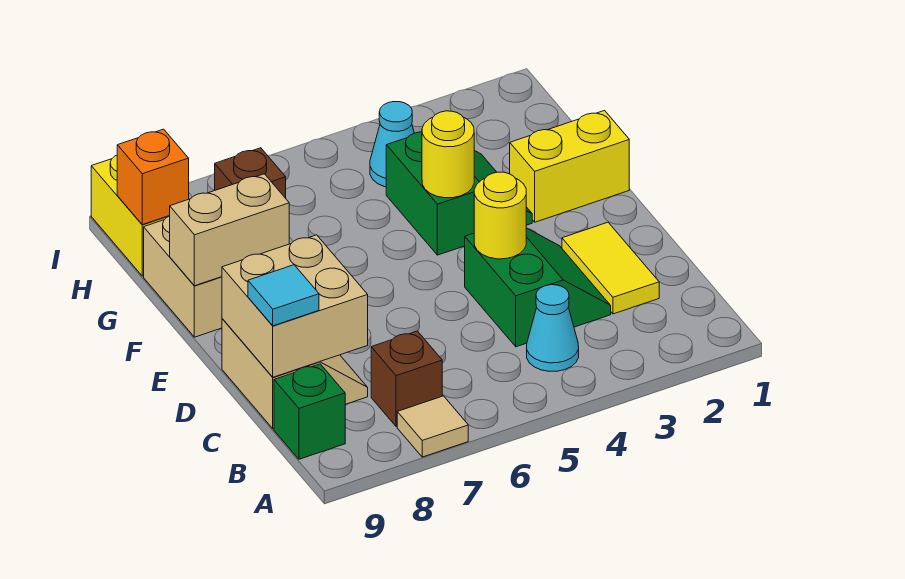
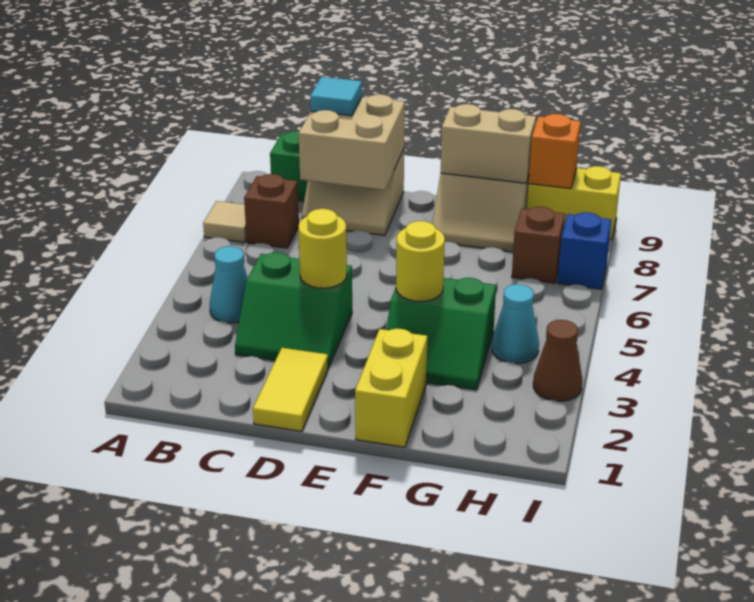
yellow 1x2 tile [562,222,659,314] -> yellow 1x2 tile turned to [253,348,328,431]
tan 1x2 brick [170,174,289,286] -> tan 1x2 brick turned to [441,104,536,183]
none -> brown 1x1 cone [533,320,582,401]
none -> blue 1x1 brick [558,212,611,289]

